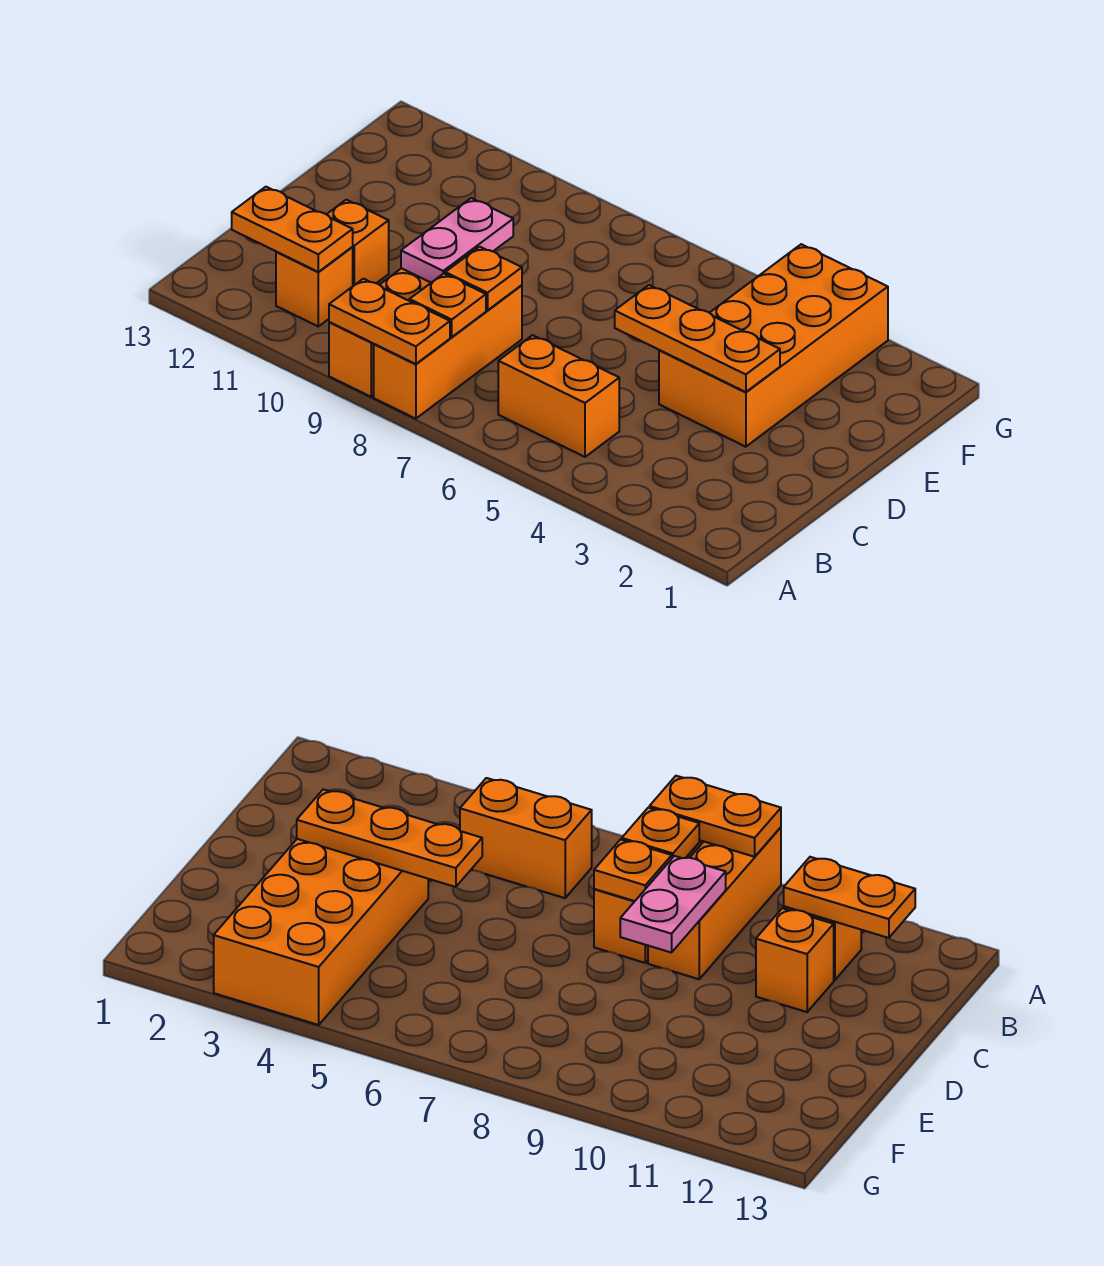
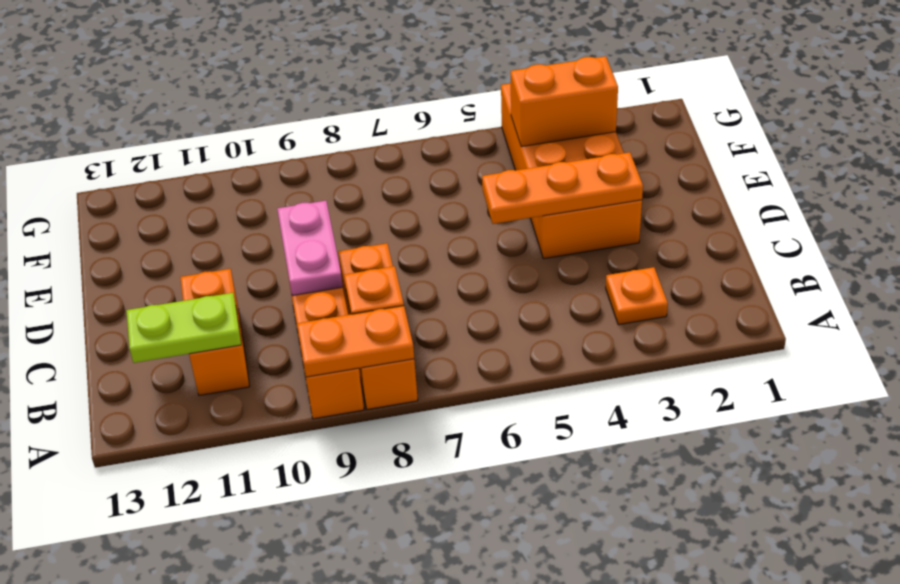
orange 1x2 brick [498,335,619,457] -> orange 1x2 brick moved to [511,56,618,147]
orange 1x2 plate [232,187,353,272] -> lime 1x2 plate [126,293,241,363]
orange 1x1 plate [445,247,522,310] -> orange 1x1 plate moved to [606,267,668,325]

